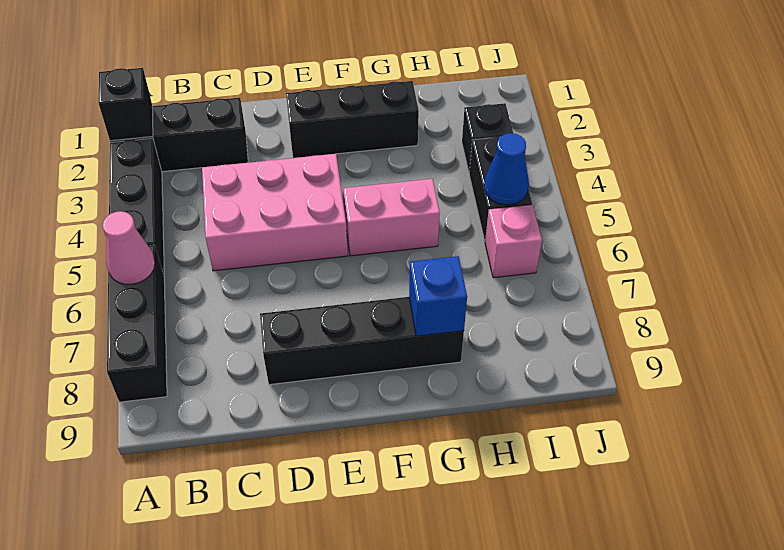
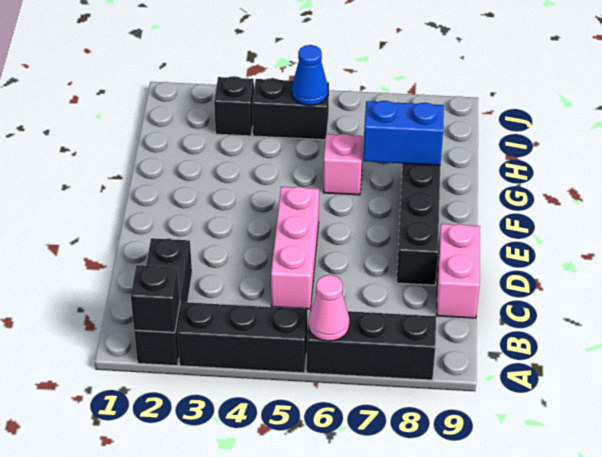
pink 2x3 brick [202,154,348,271] -> pink 1x3 brick [271,187,319,309]
black 1x3 brick [286,81,419,158] -> none
pink 1x2 brick [343,179,440,256] -> pink 1x2 brick moved to [436,224,480,318]
blue 1x1 brick [409,256,467,336] -> blue 1x2 brick [363,101,444,165]
pink 1x1 brick [485,205,542,278] -> pink 1x1 brick moved to [323,134,363,195]

